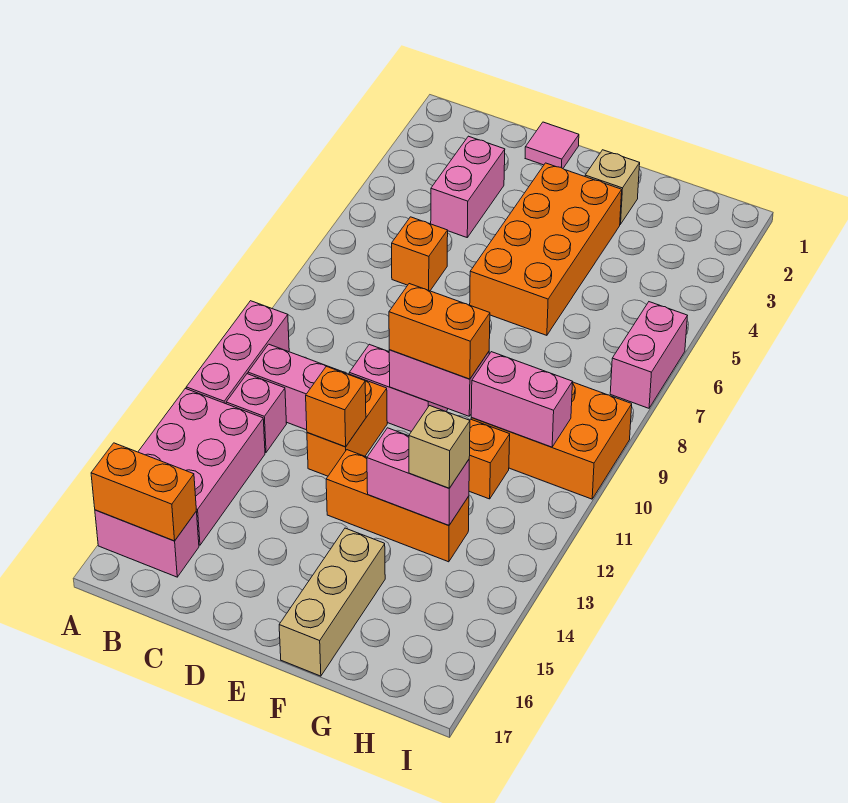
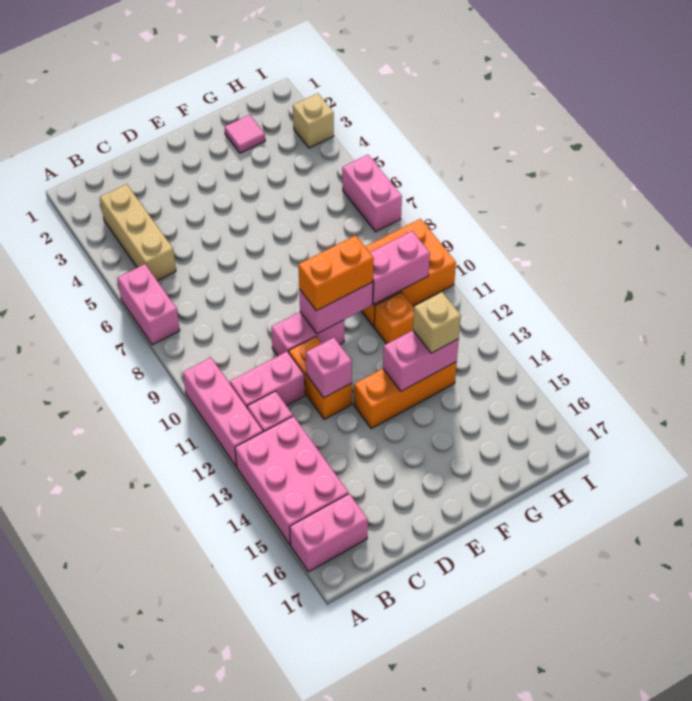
orange 1x2 brick [91,443,196,541] -> none
pink 1x2 brick [431,136,505,237] -> pink 1x2 brick moved to [118,264,180,345]
orange 1x1 brick [392,217,448,291] -> none
pink 1x1 tile [525,122,579,168] -> pink 1x1 tile moved to [225,115,265,153]
orange 1x1 brick [306,366,366,447] -> pink 1x1 brick [306,338,352,398]
orange 2x4 brick [470,163,622,335] -> none
tan 1x1 brick [585,150,640,224] -> tan 1x1 brick moved to [293,93,334,148]
tan 1x3 brick [279,528,385,676] -> tan 1x3 brick moved to [100,184,176,281]

